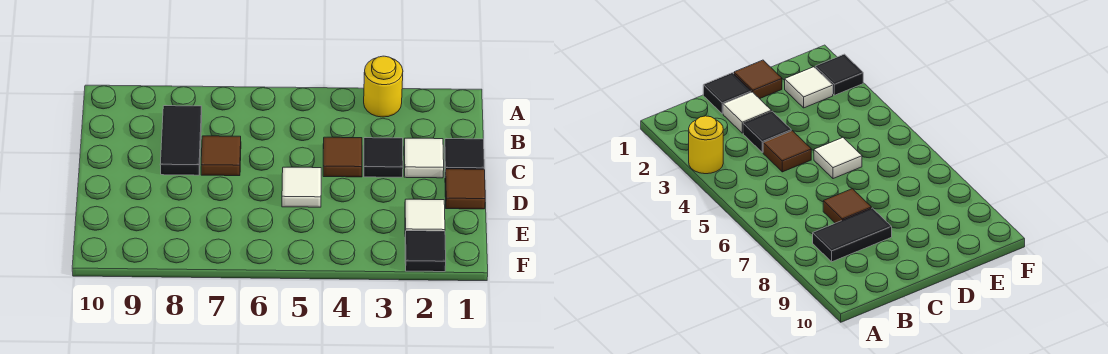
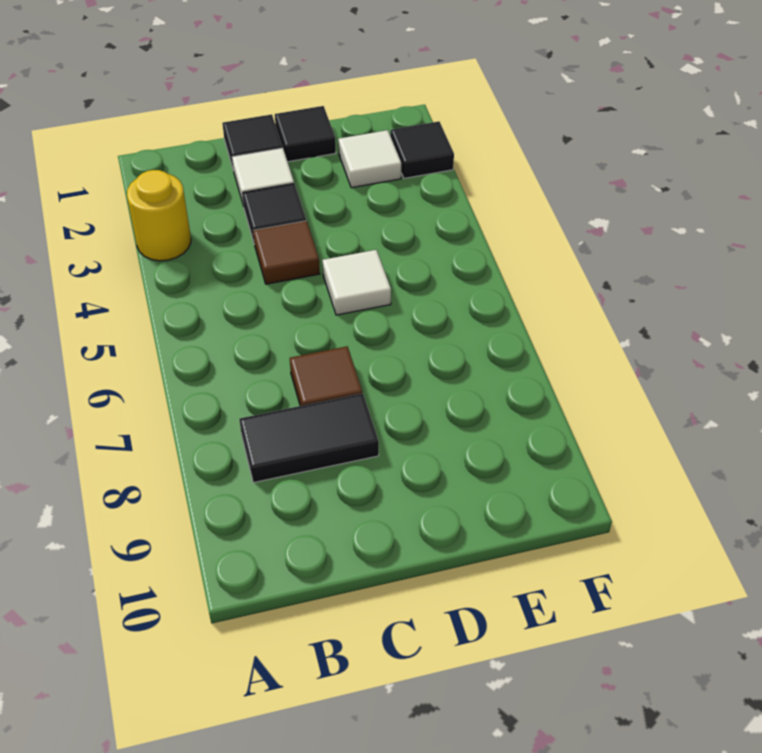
brown 1x1 tile [445,169,485,209] -> black 1x1 tile [275,106,336,162]

